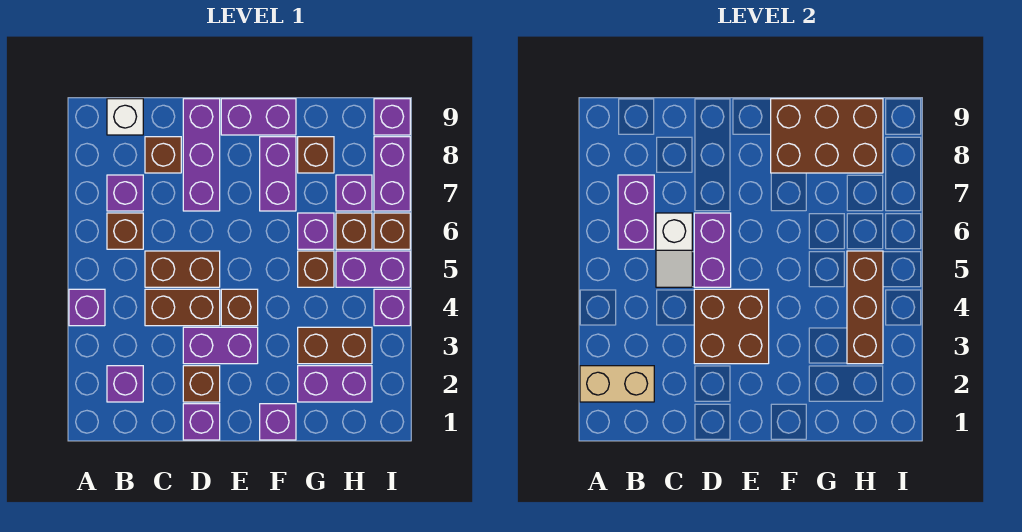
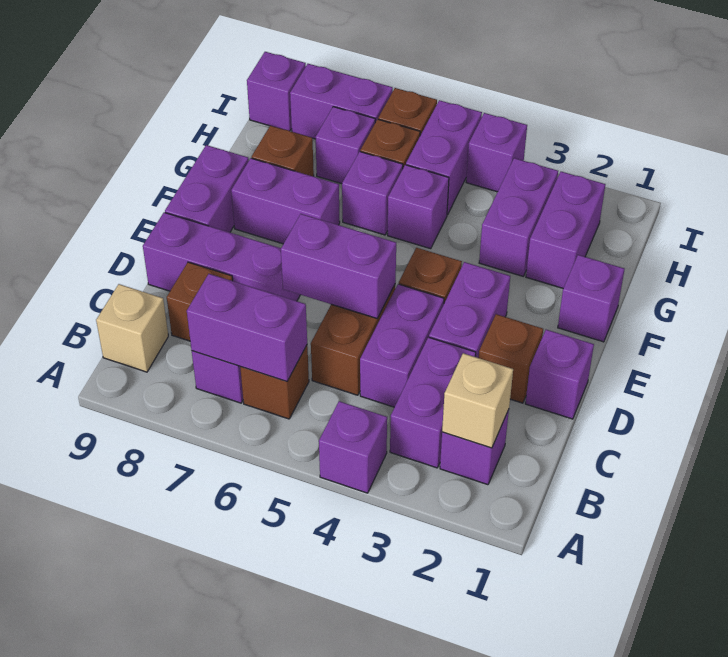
tan 1x2 brick [580,366,654,402] -> tan 1x1 brick [442,353,513,448]
none -> purple 1x2 brick [390,337,476,468]
white 1x1 brick [107,99,143,135] -> tan 1x1 brick [96,284,168,372]
brown 1x2 brick [145,289,220,326] -> purple 1x2 brick [360,284,444,407]
white 1x2 slope [656,213,692,287] -> none
brown 2x2 brick [694,289,769,364] -> none
brown 2x3 brick [771,99,883,173] -> none
brown 1x2 brick [298,327,372,364] -> purple 1x2 brick [479,158,558,276]
brown 1x1 brick [298,251,334,287] -> purple 1x1 brick [388,165,449,249]
brown 1x3 brick [847,251,883,364] -> none

